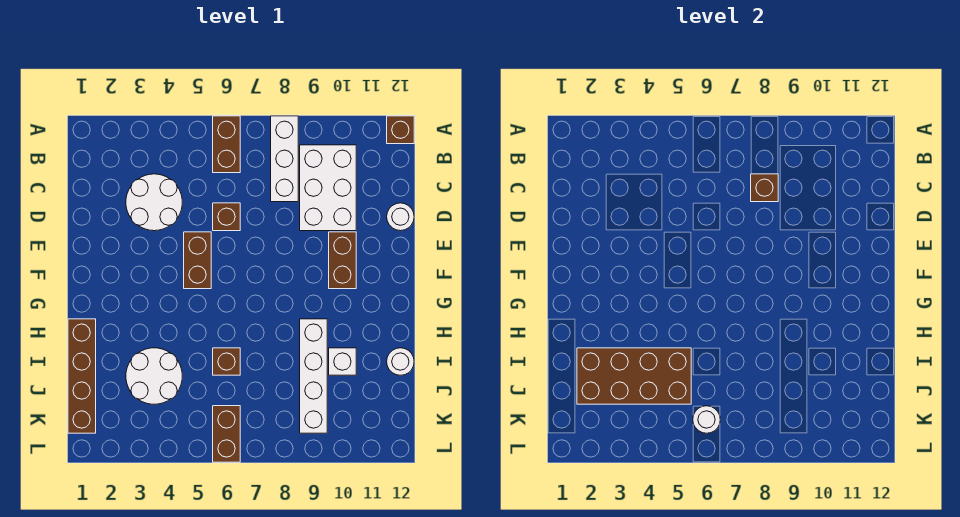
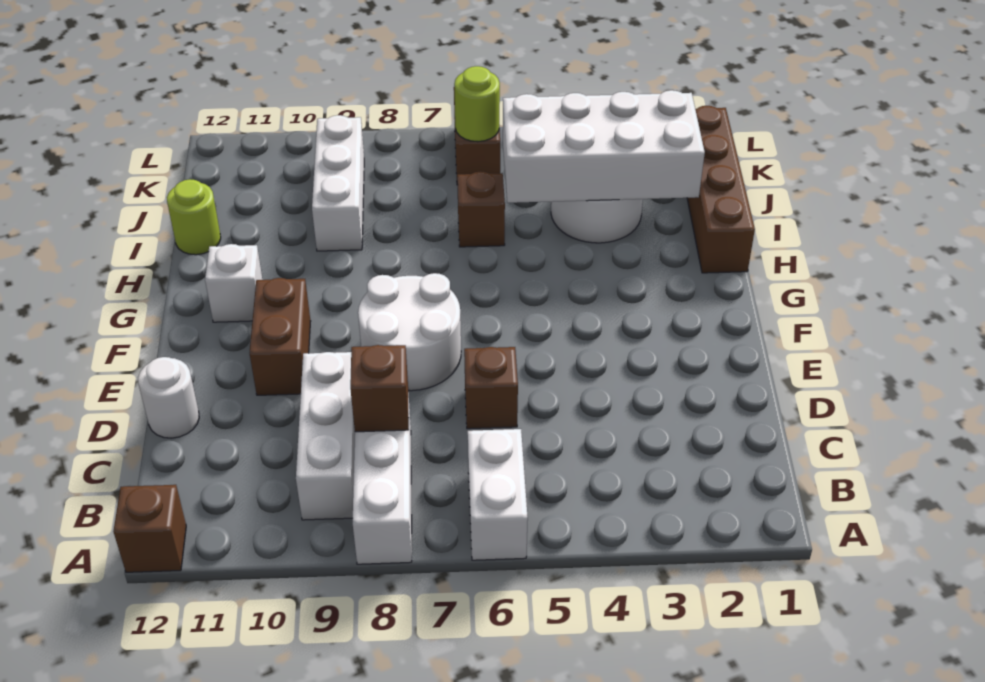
brown 1x2 brick [213,116,240,173] -> white 1x2 brick [468,429,528,560]
white 2x3 brick [300,145,356,231] -> white 1x3 brick [296,352,355,520]
white 2x2 round brick [126,174,182,231] -> white 2x2 round brick moved to [358,273,461,391]
brown 1x2 brick [184,232,211,289] -> none
white 1x4 brick [300,319,327,433] -> white 1x3 brick [312,115,364,251]
brown 2x4 brick [577,348,691,404] -> white 2x4 brick [503,90,705,203]
white 1x1 brick [329,348,356,375] -> white 1x1 brick moved to [205,244,262,322]
white 1x1 round brick [387,348,414,375] -> lime 1x1 round brick [167,179,221,255]
white 1x1 round brick [693,406,720,433] -> lime 1x1 round brick [454,66,500,142]

